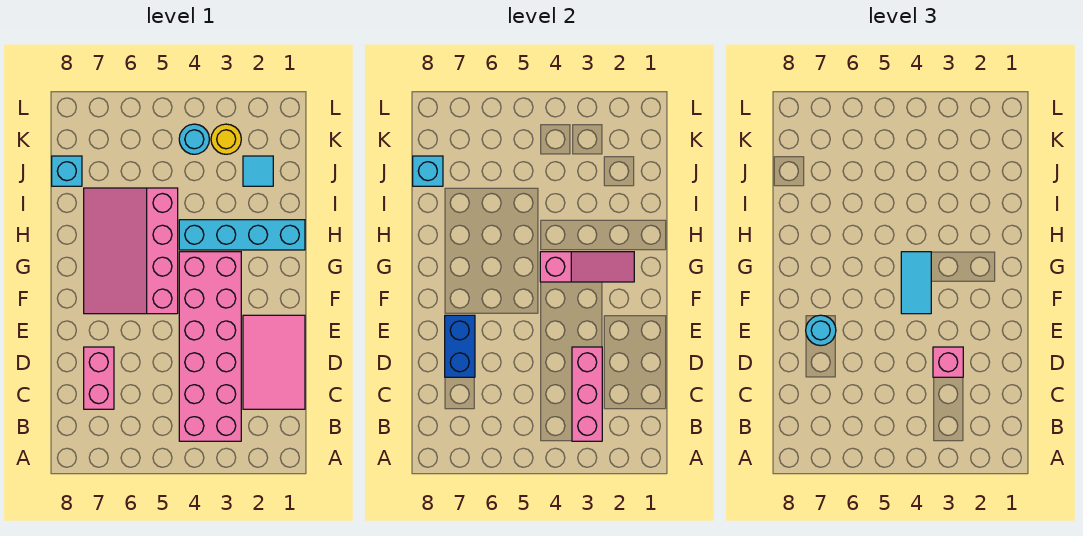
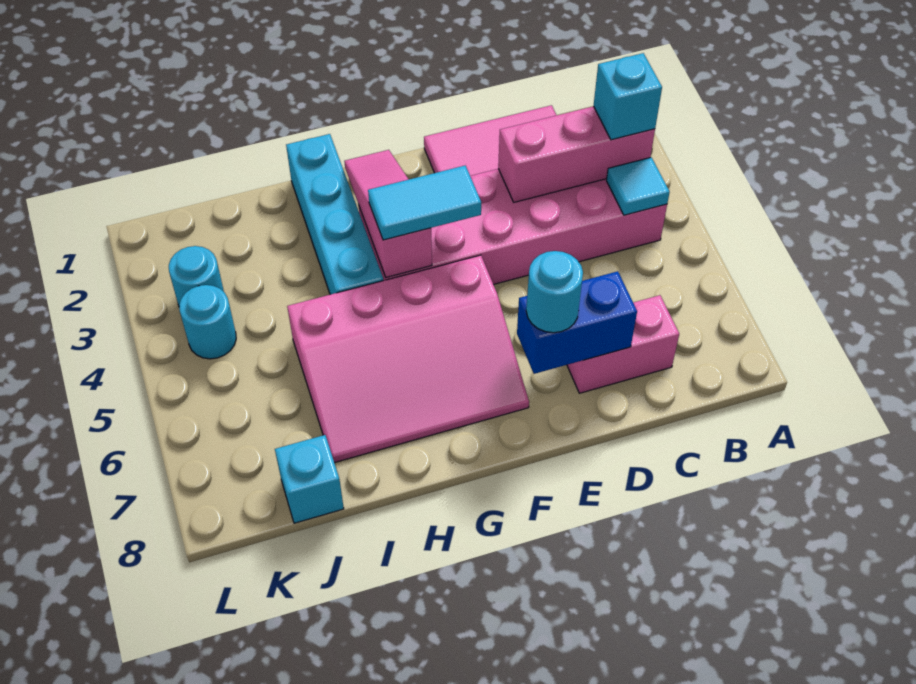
pink 1x1 brick [933,347,963,377] -> none
cyan 1x1 tile [243,156,273,186] -> cyan 1x1 tile moved to [606,157,670,215]
cyan 1x1 brick [413,156,443,186] -> cyan 1x1 brick moved to [594,53,662,140]
yellow 1x1 round brick [211,124,241,154] -> cyan 1x1 round brick [169,246,224,305]

